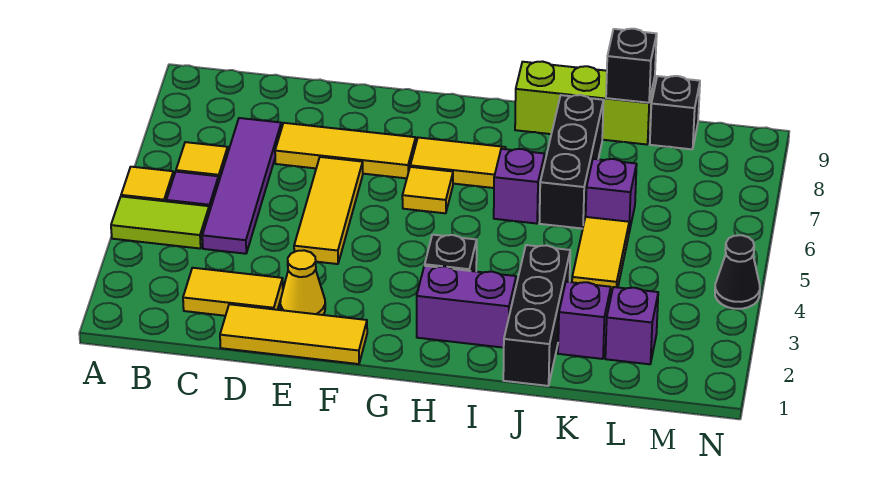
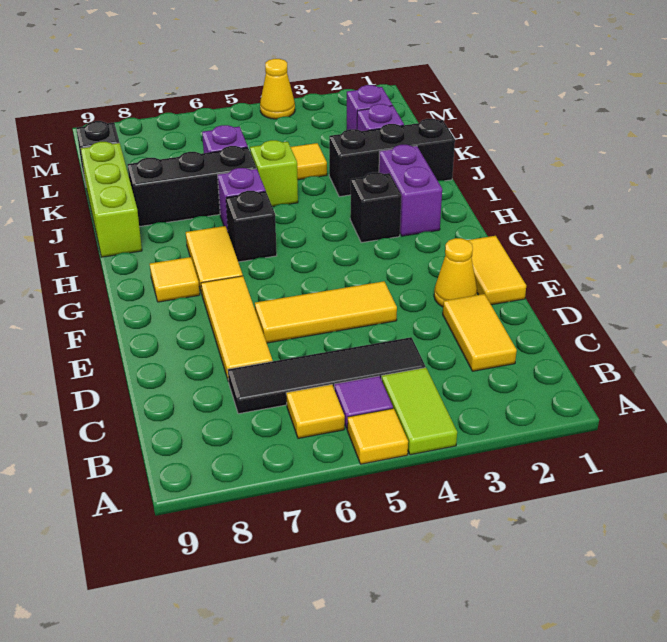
purple 1x4 tile [202,118,281,254] -> black 1x4 tile [228,337,425,414]
yellow 1x3 tile [220,304,367,364] -> yellow 1x2 tile [468,236,526,305]
yellow 1x1 tile [402,167,453,213] -> yellow 1x1 tile moved to [150,257,200,302]
none -> lime 1x1 brick [250,140,298,207]
black 1x1 brick [606,29,657,103] -> black 1x1 brick moved to [226,191,277,262]
black 1x1 cone [715,235,760,309] -> yellow 1x1 cone [260,59,295,119]

